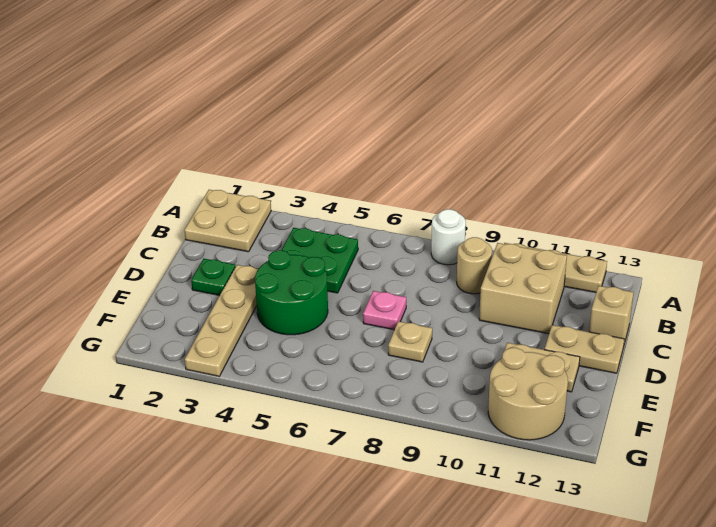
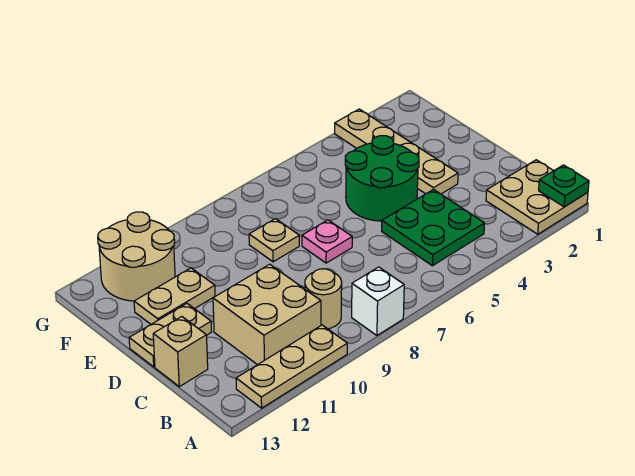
white 1x1 round brick [431,209,466,265] -> white 1x1 brick [352,267,404,335]
green 1x1 plate [191,259,235,296] -> green 1x1 plate moved to [539,165,589,207]

